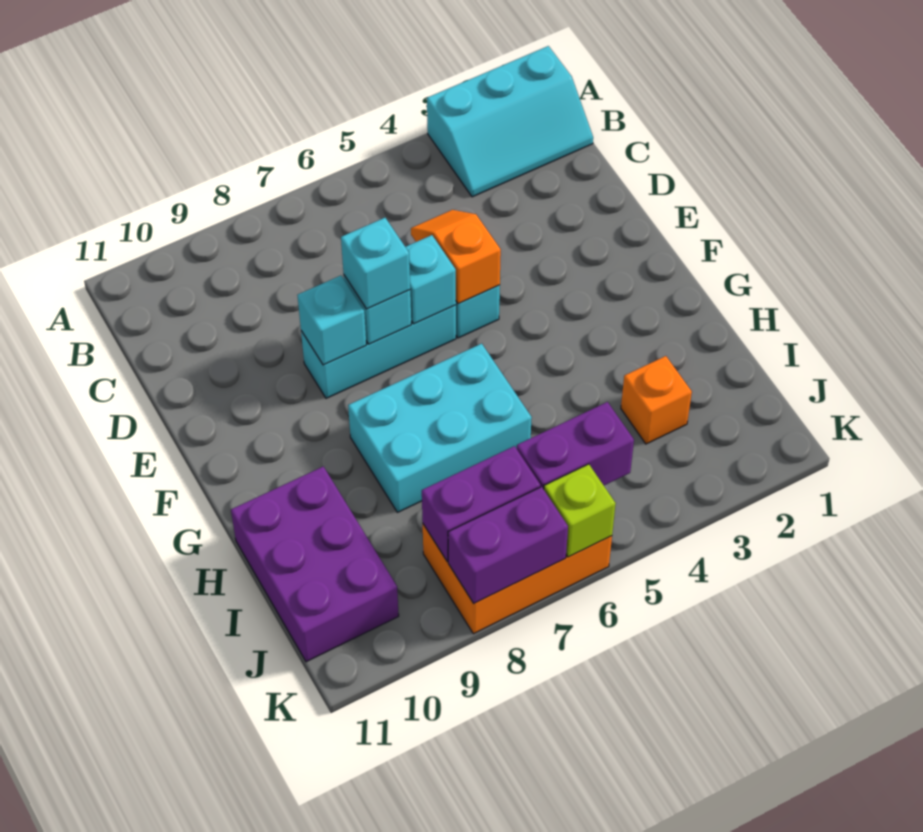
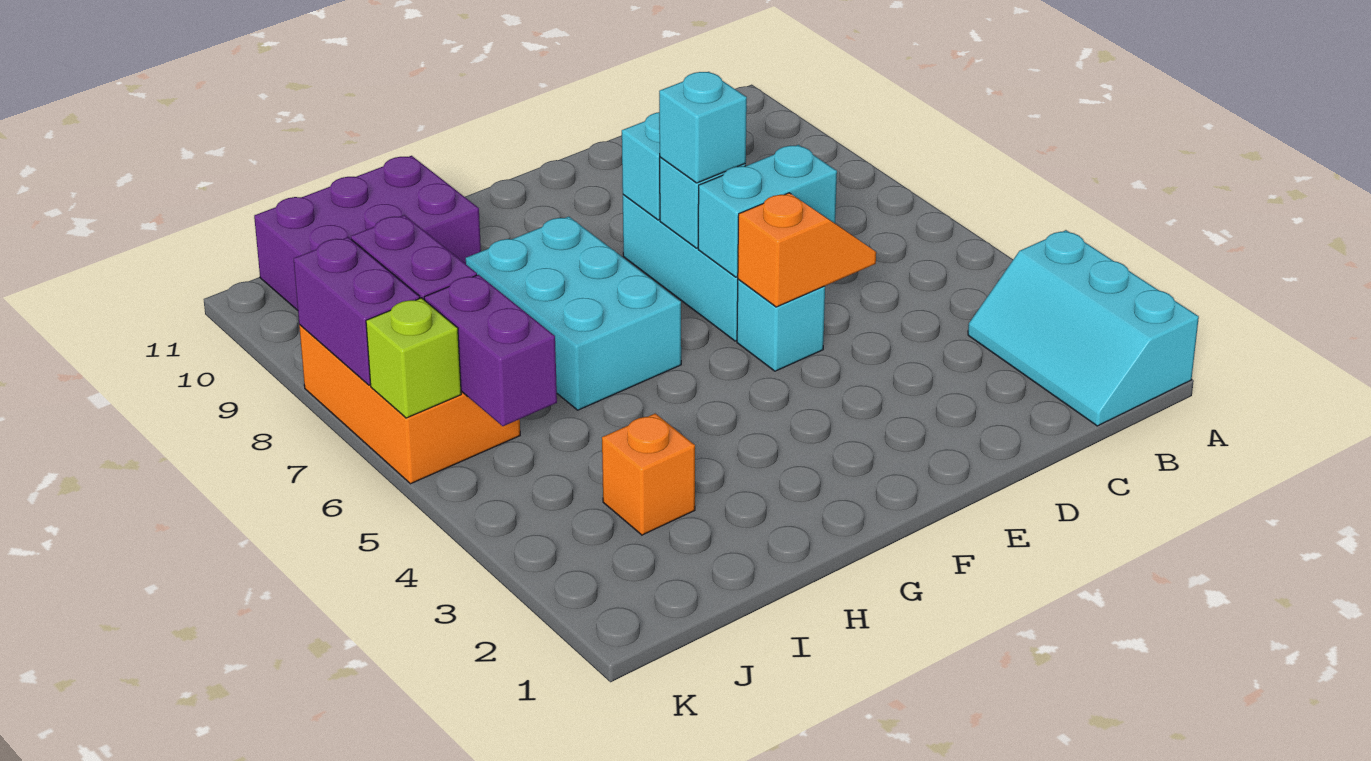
cyan 1x1 brick [406,235,456,324] -> cyan 1x2 brick [698,145,837,277]

